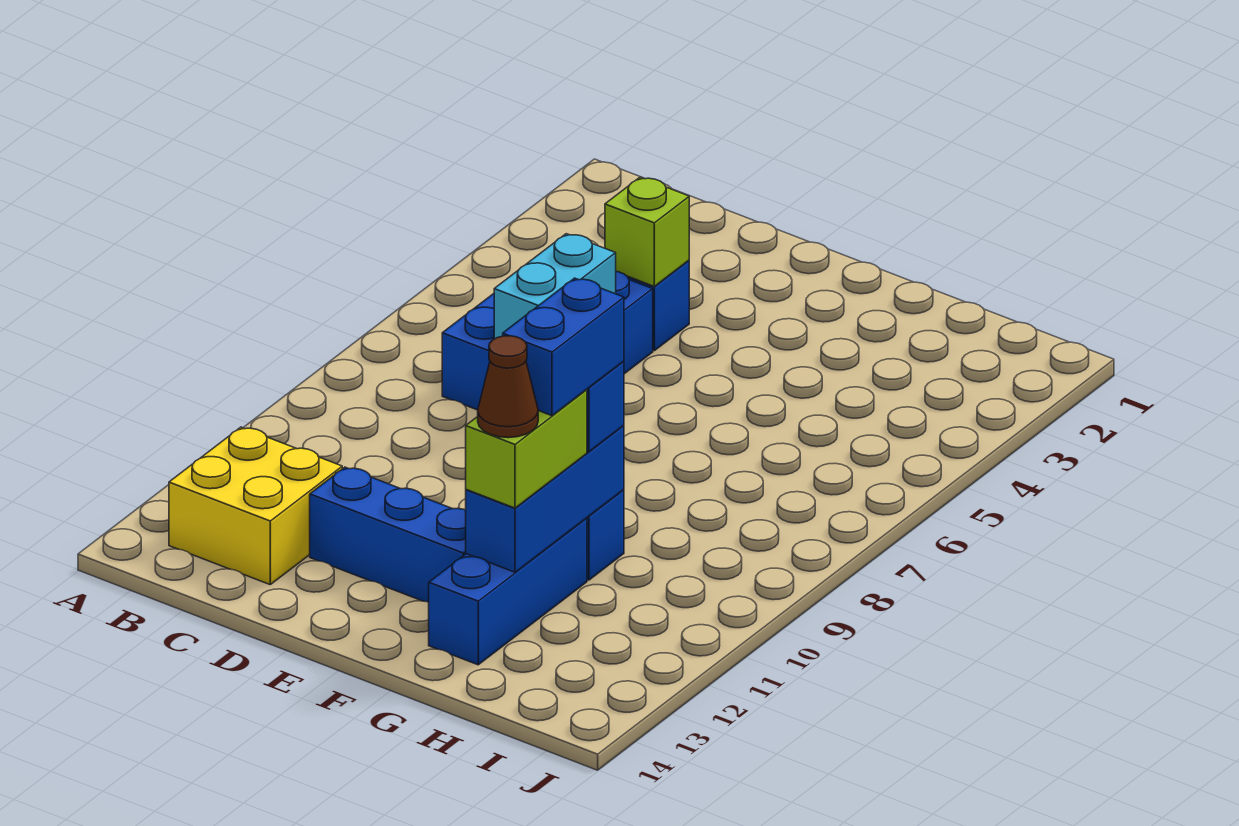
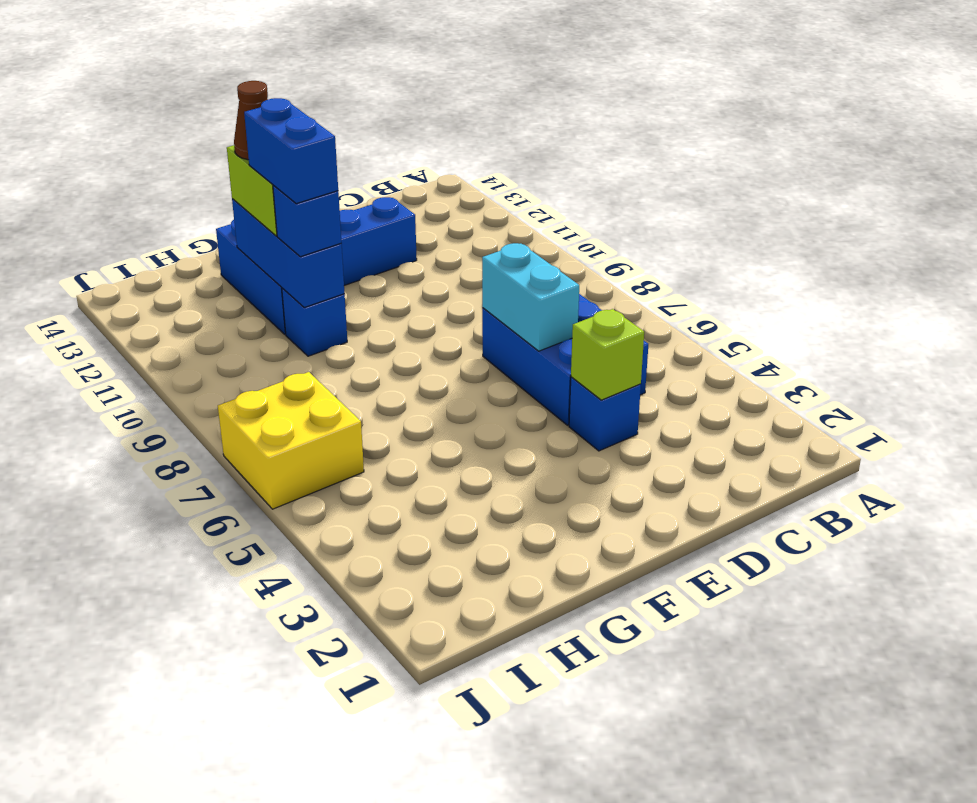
yellow 2x2 brick [169,427,342,584] -> yellow 2x2 brick moved to [218,372,364,509]

